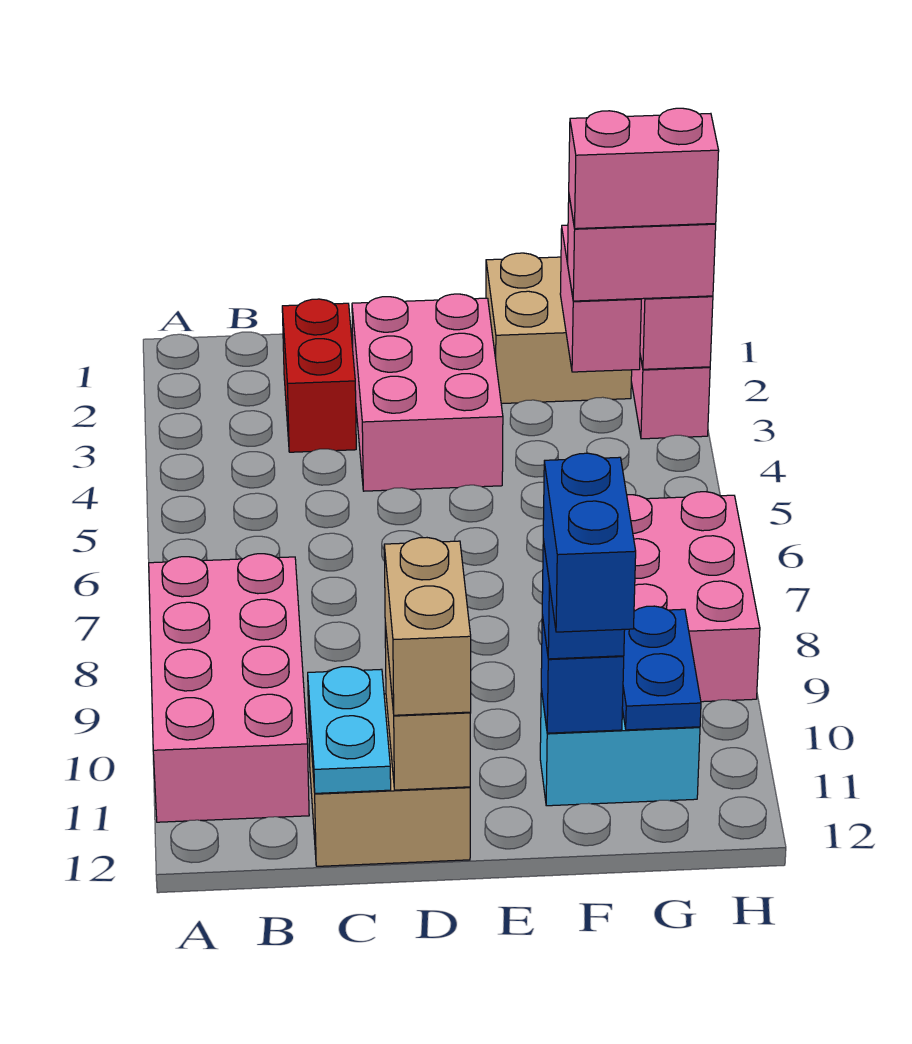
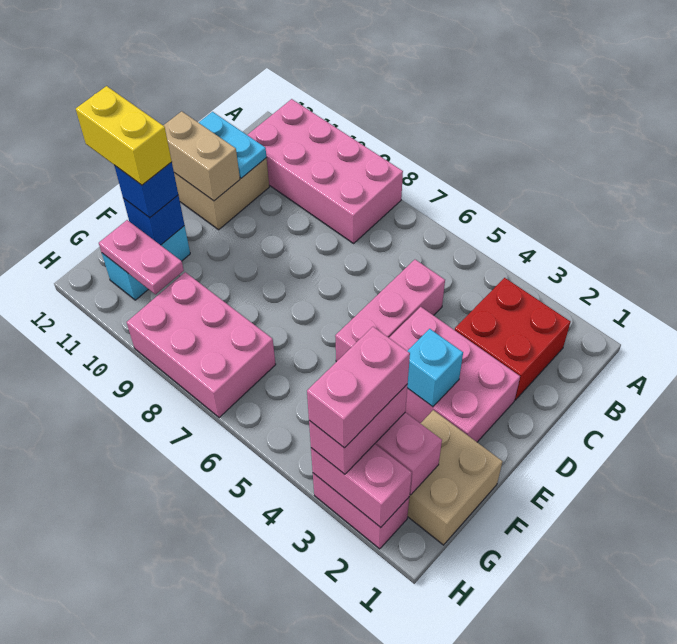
red 1x2 brick [282,299,356,452] -> red 2x2 brick [455,278,571,400]
none -> pink 1x3 brick [335,260,445,362]
tan 1x2 brick [384,538,471,715] -> none
none -> cyan 1x1 brick [407,329,463,407]
blue 1x2 brick [543,453,636,632] -> yellow 1x2 brick [76,86,172,185]
blue 1x2 plate [622,606,701,730] -> pink 1x2 plate [99,220,184,294]

